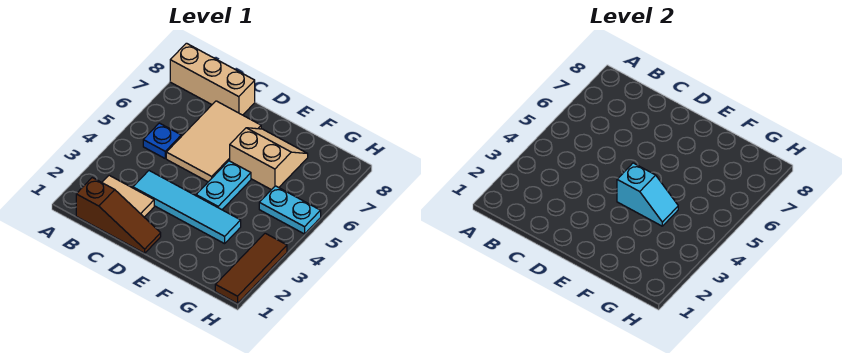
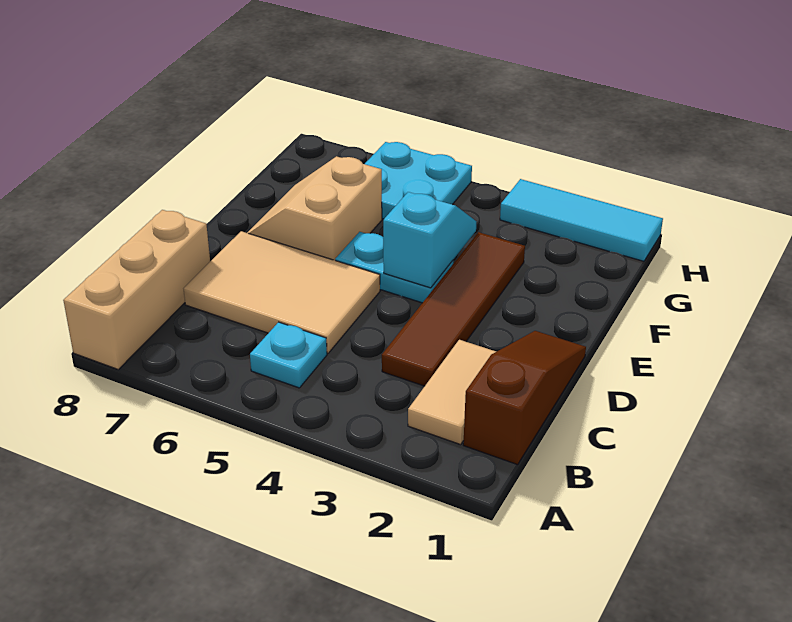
blue 1x1 plate [143,123,181,158] -> cyan 1x1 plate [250,322,327,388]
cyan 1x4 tile [133,171,241,244] -> brown 1x4 tile [382,232,525,386]
cyan 1x2 plate [259,186,321,234] -> cyan 2x2 plate [365,142,472,219]
brown 1x3 tile [215,233,287,303] -> cyan 1x3 tile [500,179,663,261]

